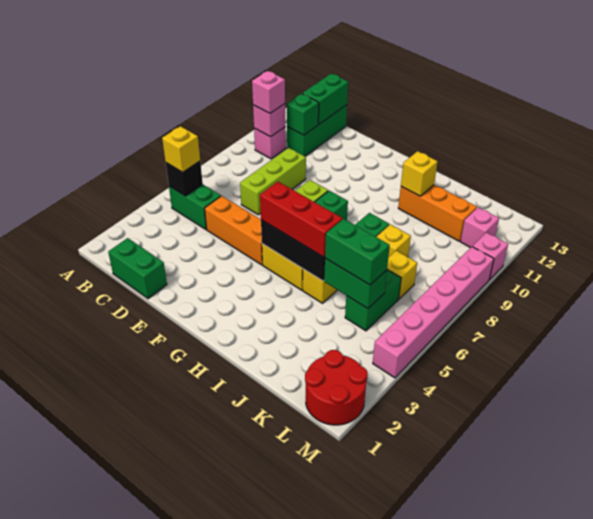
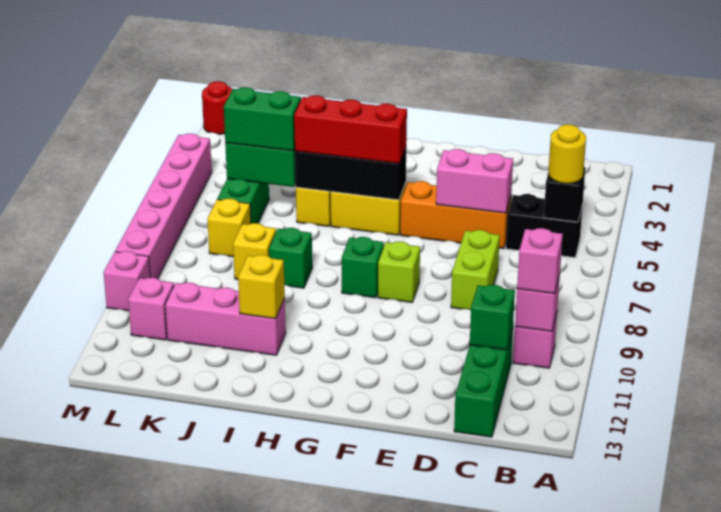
green 1x2 brick [169,184,221,230] -> black 1x2 brick [506,194,583,258]
yellow 1x1 brick [162,126,200,172] -> yellow 1x1 round brick [548,125,586,184]
green 1x2 brick [108,238,167,299] -> none
green 1x2 brick [302,74,348,124] -> none
none -> pink 1x2 brick [436,149,513,213]
lime 1x3 brick [240,148,306,215] -> lime 1x2 brick [451,230,500,310]
orange 1x3 brick [398,185,477,241] -> pink 1x3 brick [165,283,286,355]
red 2x2 round brick [305,350,368,425] -> red 1x1 round brick [202,81,232,134]

